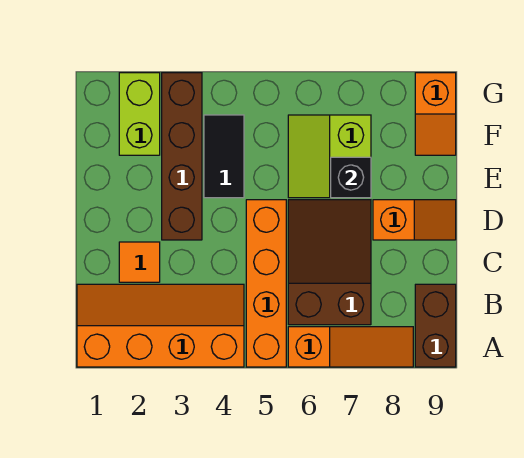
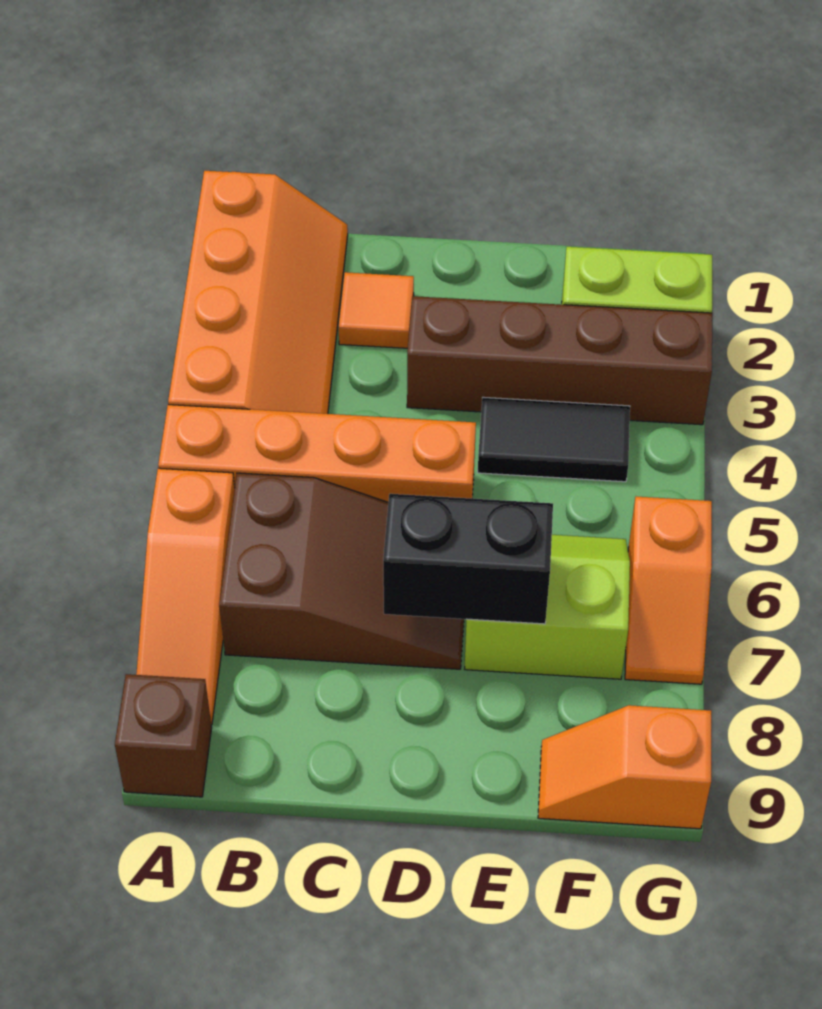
brown 1x2 brick [415,284,456,367] -> brown 1x1 brick [115,674,212,797]
orange 1x2 slope [373,200,456,240] -> orange 1x2 slope moved to [625,497,712,684]
black 1x1 brick [331,157,371,198] -> black 1x2 brick [383,494,553,624]

